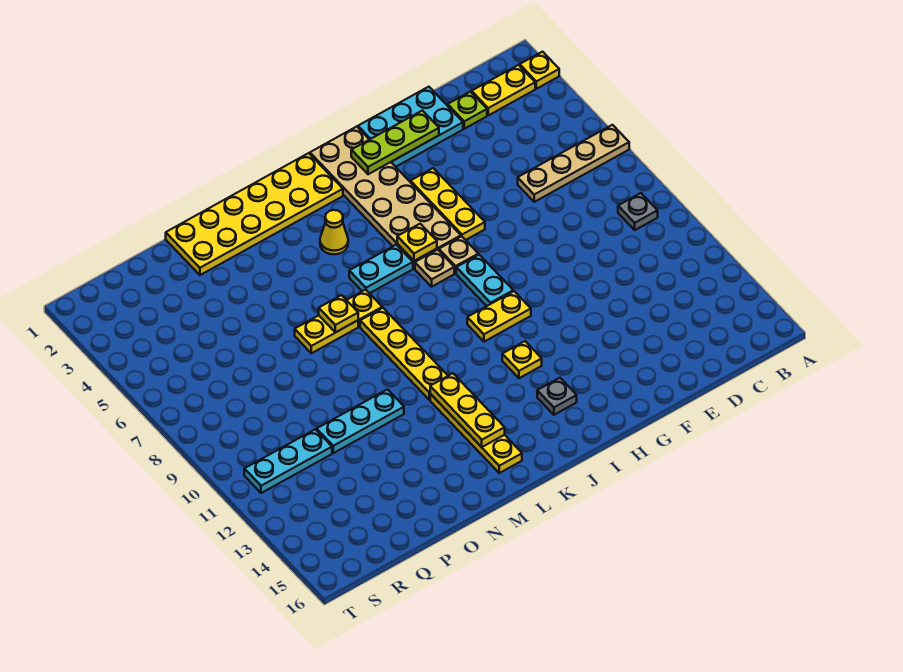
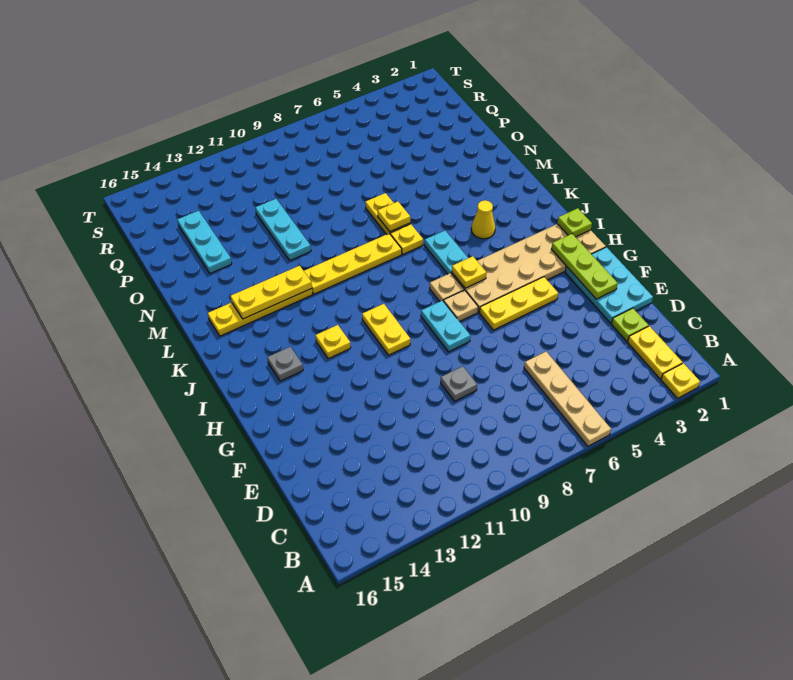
grey 1x1 plate [618,193,658,230] -> grey 1x1 plate moved to [441,366,477,401]
cyan 1x2 plate [456,255,513,306] -> cyan 1x2 plate turned to [421,300,470,352]
none -> lime 1x1 plate [557,208,592,237]
yellow 2x6 plate [166,153,343,275] -> none
cyan 1x3 plate [244,429,332,493] -> cyan 1x3 plate moved to [177,211,232,273]

